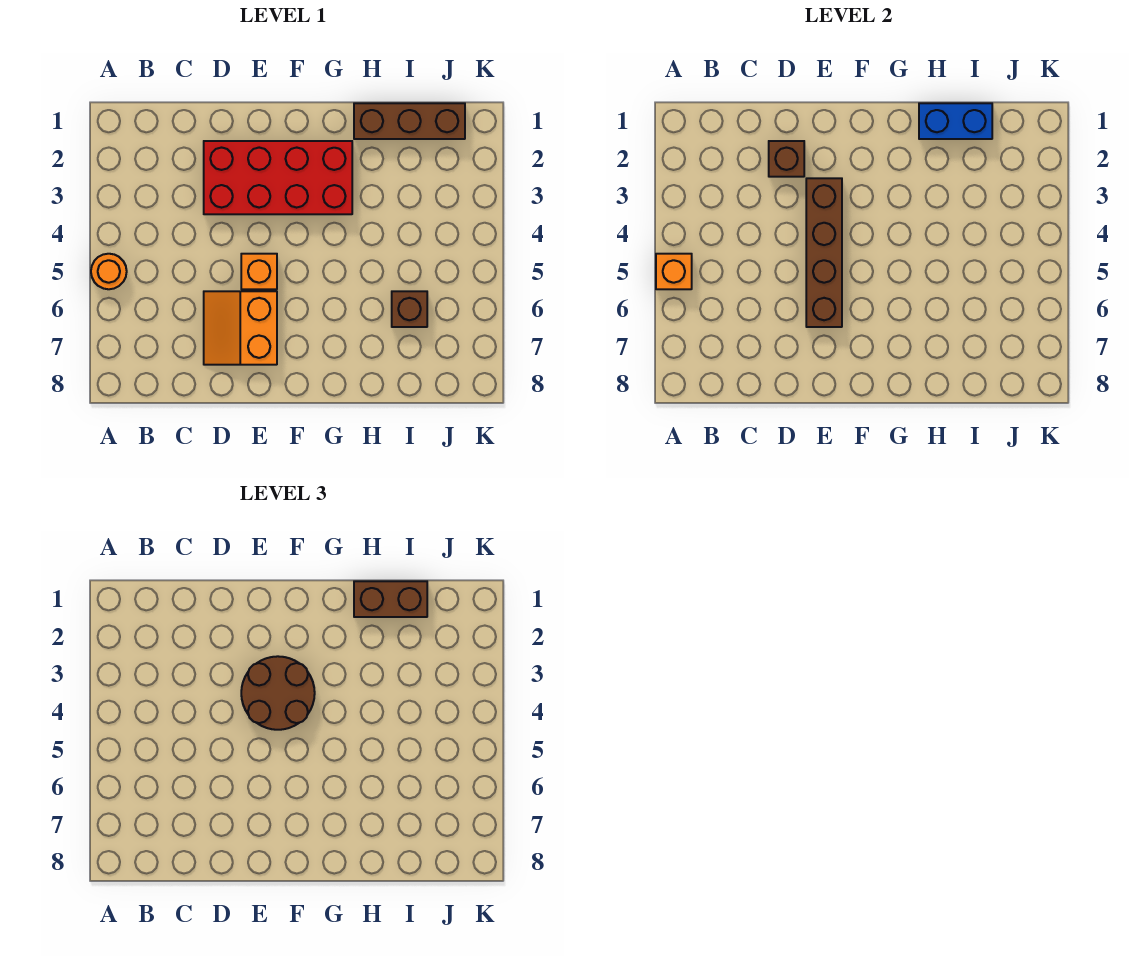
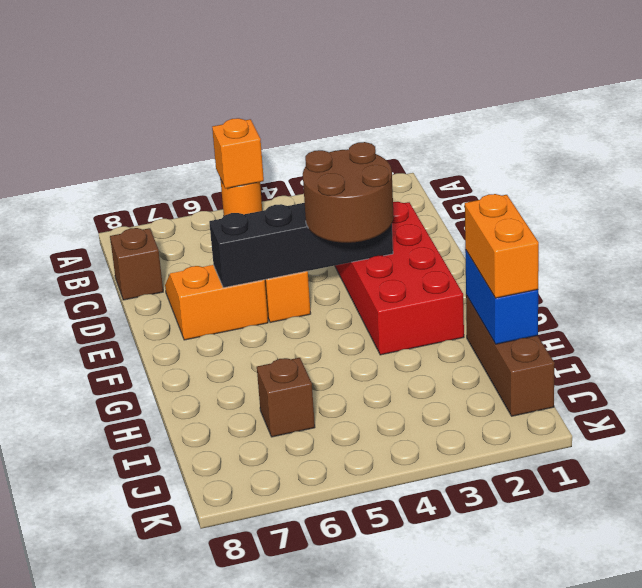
brown 1x1 brick [769,141,804,177] -> brown 1x1 brick moved to [110,228,163,300]
brown 1x4 brick [806,178,842,327] -> black 1x4 brick [209,203,393,288]
brown 1x2 brick [354,581,427,617] -> orange 1x2 brick [465,194,539,298]

